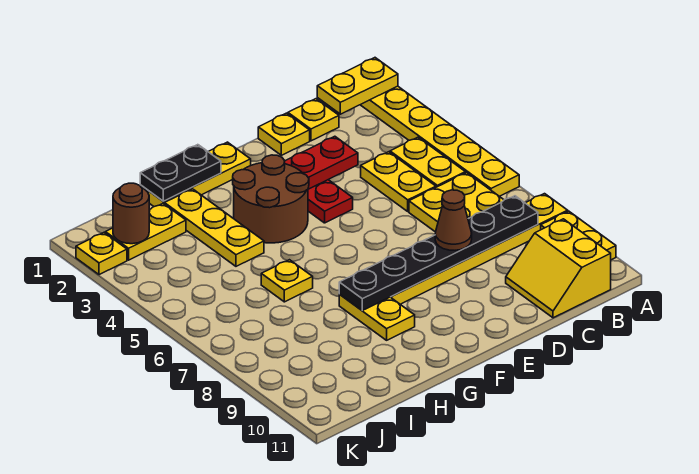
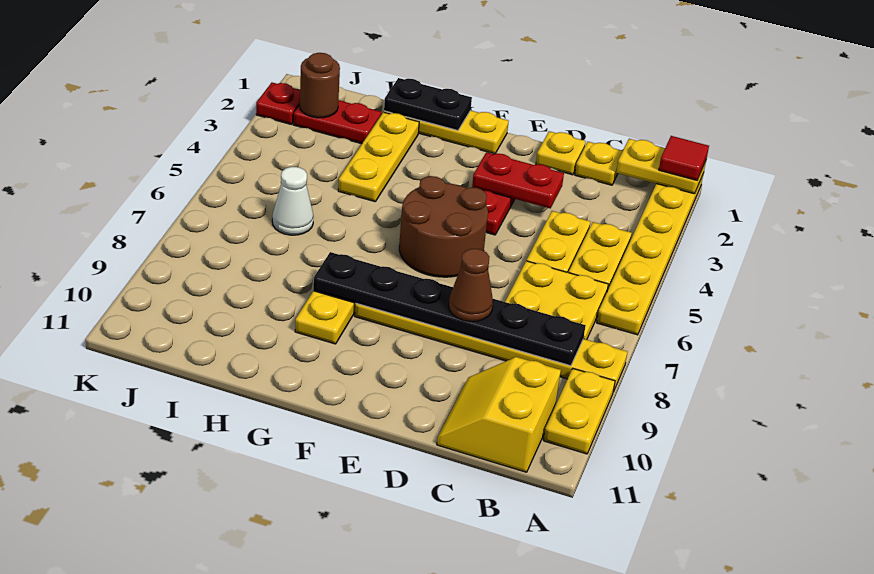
none -> red 1x1 tile [659,136,709,180]
brown 2x2 round brick [233,155,309,243] -> brown 2x2 round brick moved to [399,176,488,277]
yellow 1x1 plate [261,260,313,302] -> none
yellow 1x2 plate [105,204,186,260] -> red 1x2 plate [293,100,381,144]
none -> white 1x1 cone [272,167,313,235]
yellow 1x1 plate [76,233,127,275] -> red 1x1 plate [256,83,300,125]

